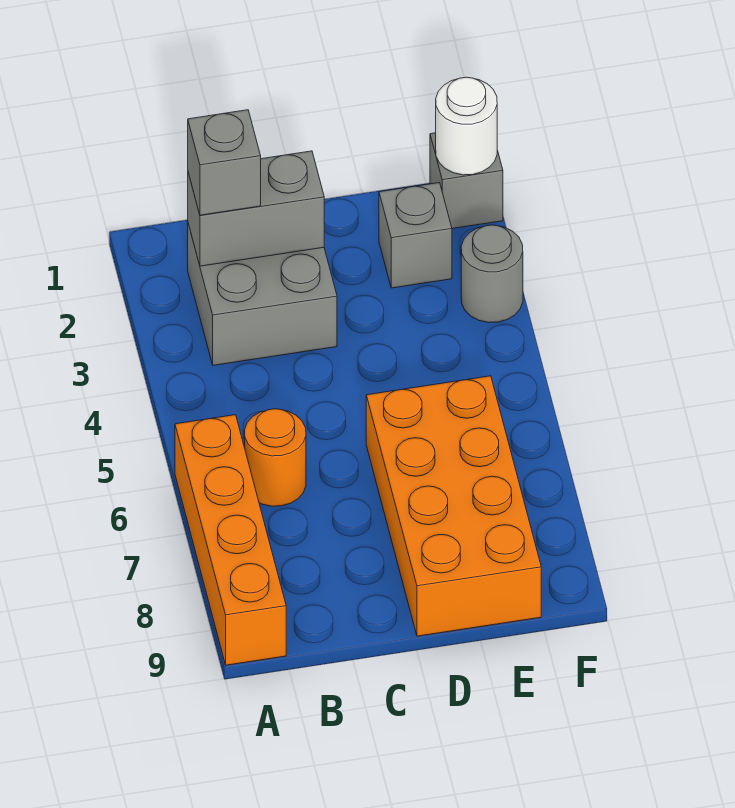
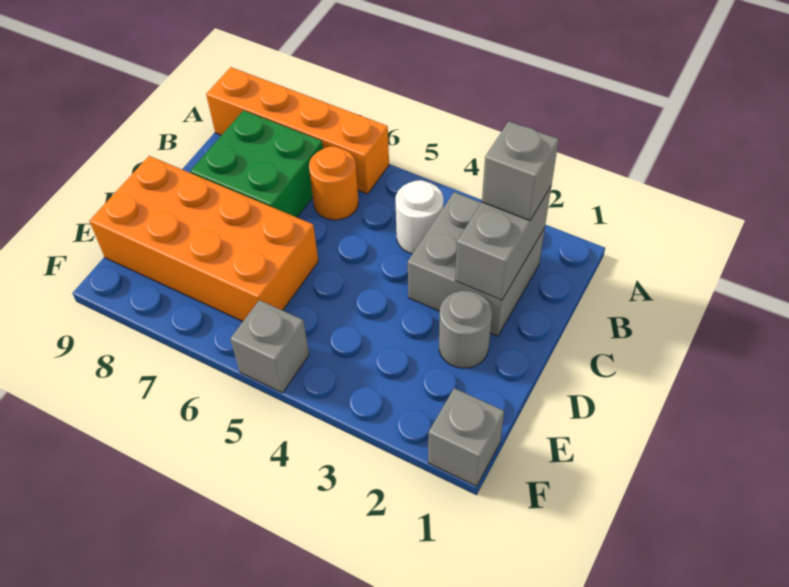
none -> green 2x2 brick [190,110,323,217]
grey 1x1 brick [379,183,452,288] -> grey 1x1 brick moved to [230,300,309,393]
white 1x1 round brick [436,77,497,175] -> white 1x1 round brick moved to [396,180,443,254]
grey 1x1 round brick [461,225,523,323] -> grey 1x1 round brick moved to [439,291,492,368]

